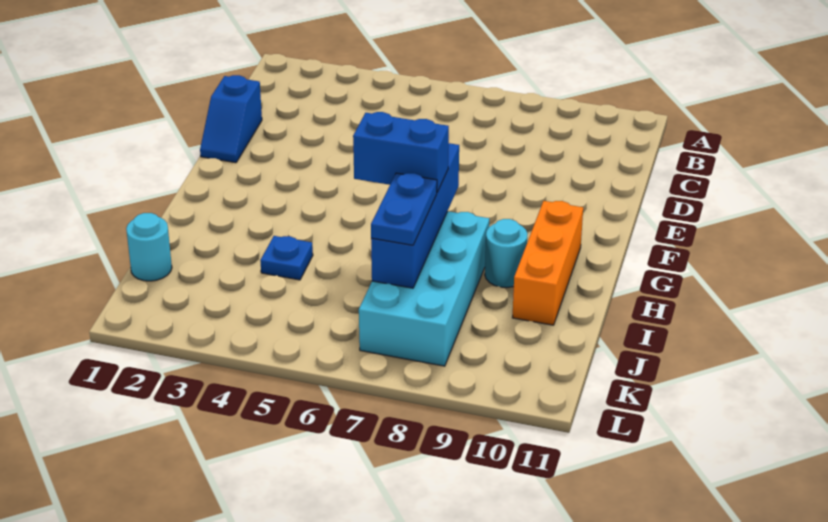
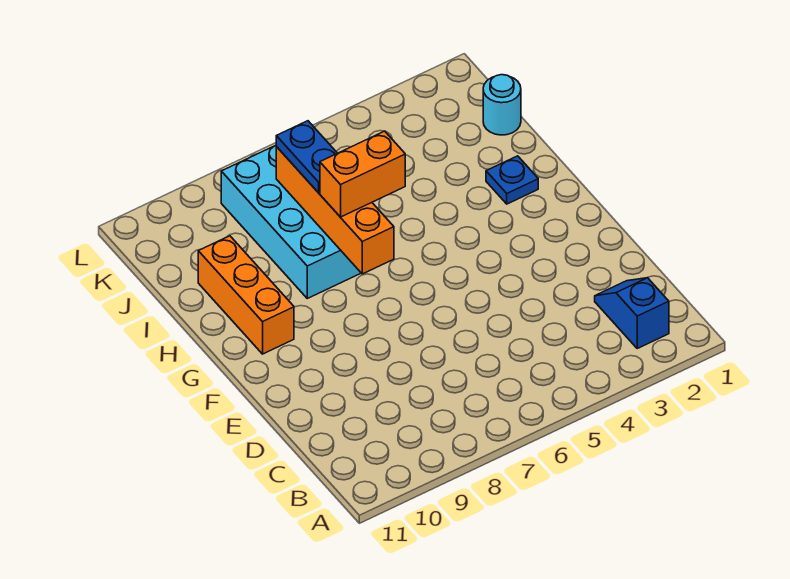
blue 1x2 slope [200,75,262,163] -> blue 1x2 slope moved to [595,278,669,348]
blue 1x4 brick [371,143,459,288] -> orange 1x4 brick [276,147,394,274]
blue 1x2 brick [353,112,449,192] -> orange 1x2 brick [320,131,405,217]
cyan 1x1 round brick [485,219,528,288] -> none
blue 1x1 plate [260,236,313,280] -> blue 1x1 plate moved to [486,156,538,204]

